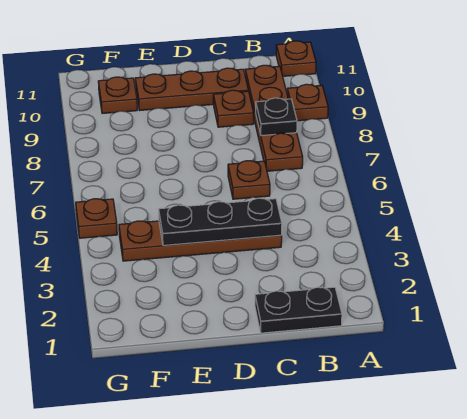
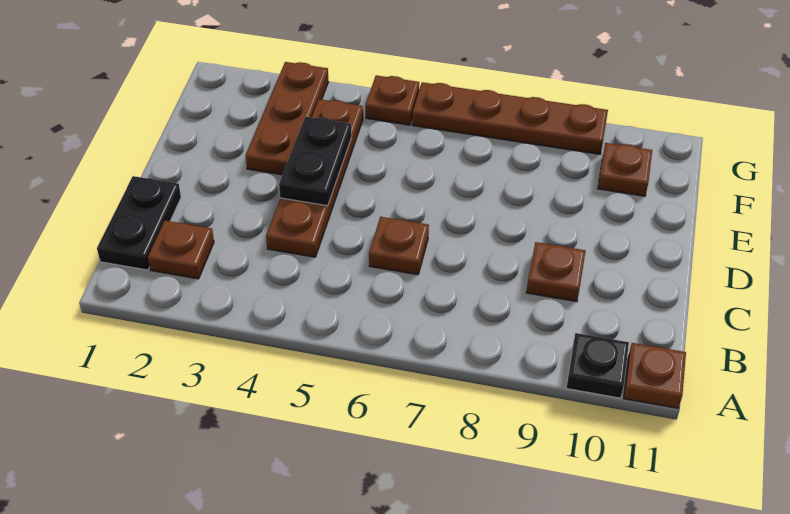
brown 1x1 plate [287,84,328,121] -> brown 1x1 plate moved to [148,221,214,279]
brown 1x4 plate [245,65,303,171] -> brown 1x4 plate moved to [412,82,608,154]
black 1x1 plate [256,98,297,136] -> black 1x1 plate moved to [566,333,629,398]
black 1x3 plate [159,198,282,245] -> black 1x2 plate [279,117,351,206]
brown 1x3 plate [135,68,248,111] -> brown 1x3 plate moved to [246,62,329,175]

